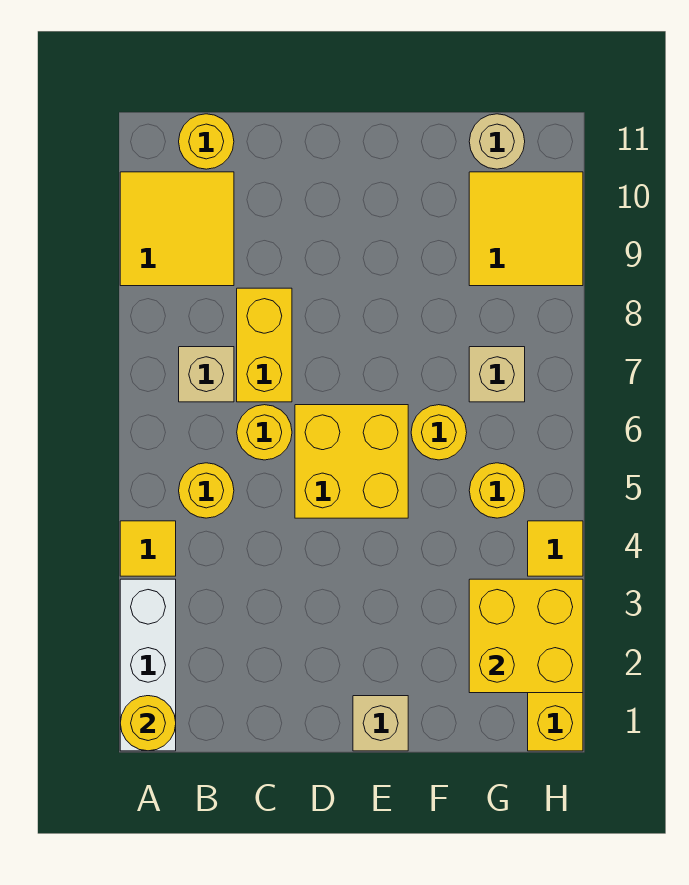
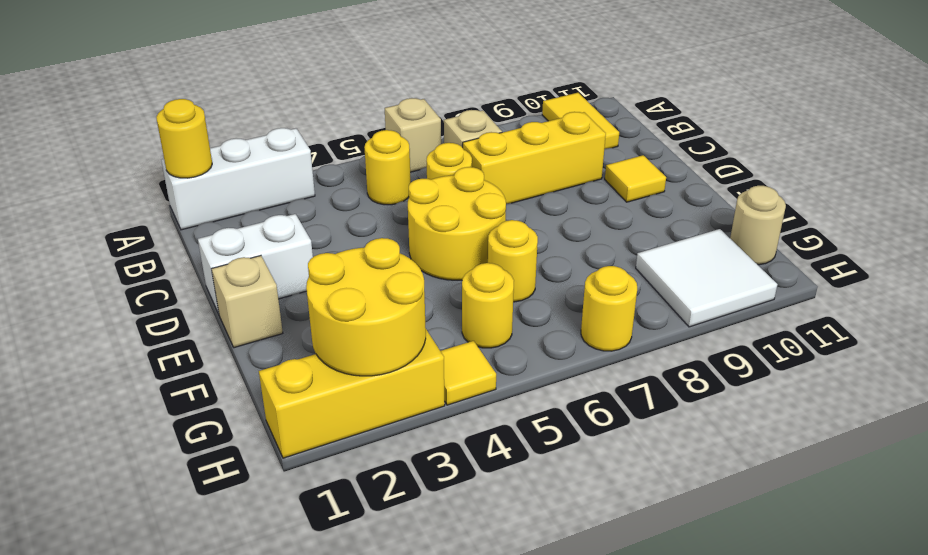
yellow 1x1 tile [120,521,176,576] -> yellow 1x1 tile moved to [605,155,666,202]
yellow 2x2 tile [120,172,234,286] -> yellow 1x2 tile [542,93,619,149]
yellow 1x1 round brick [179,114,234,169] -> yellow 1x1 round brick moved to [581,266,637,351]
yellow 1x2 brick [237,288,292,402] -> yellow 1x3 brick [463,112,606,204]
none -> white 1x2 brick [198,214,313,314]
yellow 2x2 brick [295,405,408,518] -> yellow 2x2 round brick [408,167,506,280]
yellow 2x2 brick [469,579,583,693] -> yellow 2x2 round brick [306,238,426,376]
tan 1x1 brick [469,347,525,402] -> tan 1x1 brick moved to [385,98,441,172]
yellow 2x2 tile [469,172,583,286] -> white 2x2 tile [636,229,778,327]

